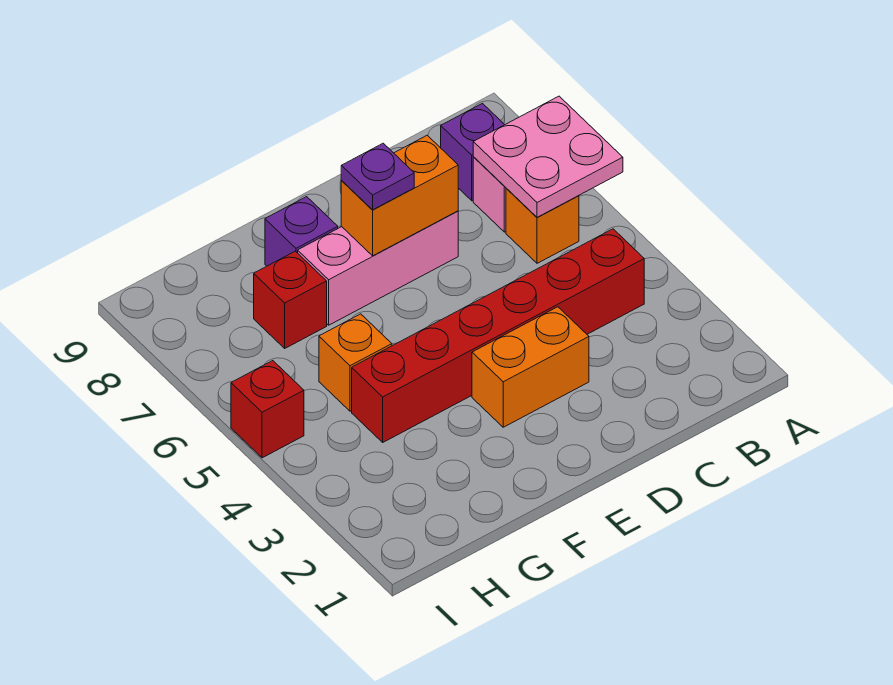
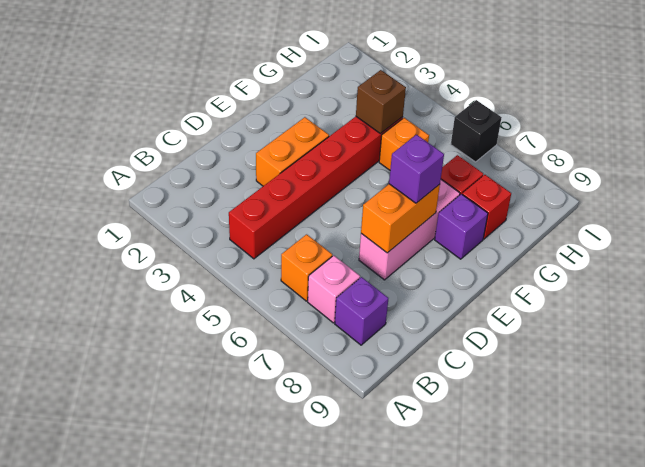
pink 2x2 plate [473,96,623,218] -> none
purple 1x1 plate [341,143,414,210] -> purple 1x1 brick [389,135,444,203]
none -> brown 1x1 brick [356,70,406,134]
red 1x1 brick [231,361,304,458] -> red 1x1 brick moved to [462,175,511,239]
none -> black 1x1 brick [451,100,502,162]

